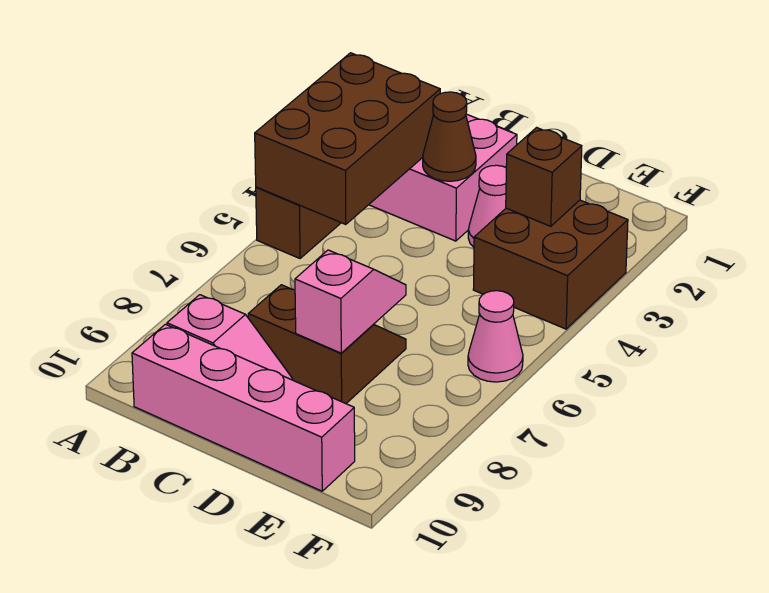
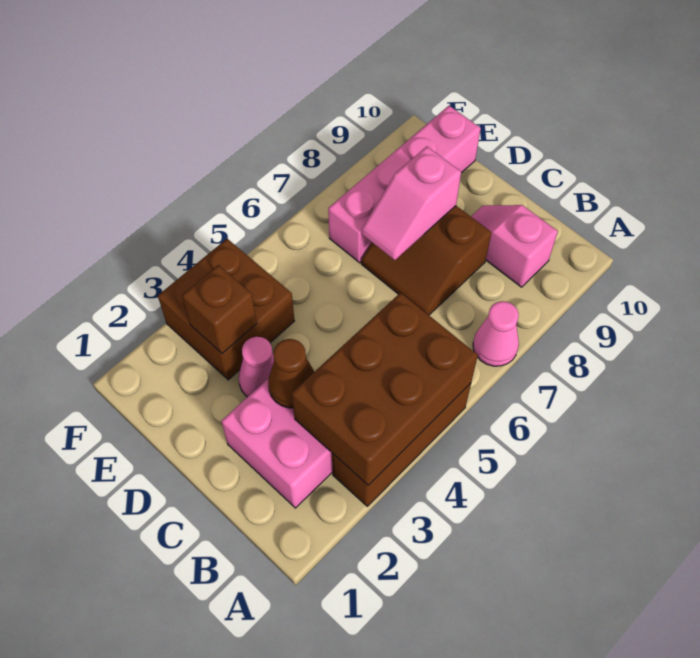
pink 1x4 brick [132,324,355,491] -> pink 1x4 brick turned to [328,106,481,263]
pink 1x1 cone [468,291,523,382] -> pink 1x1 cone moved to [473,301,519,366]

